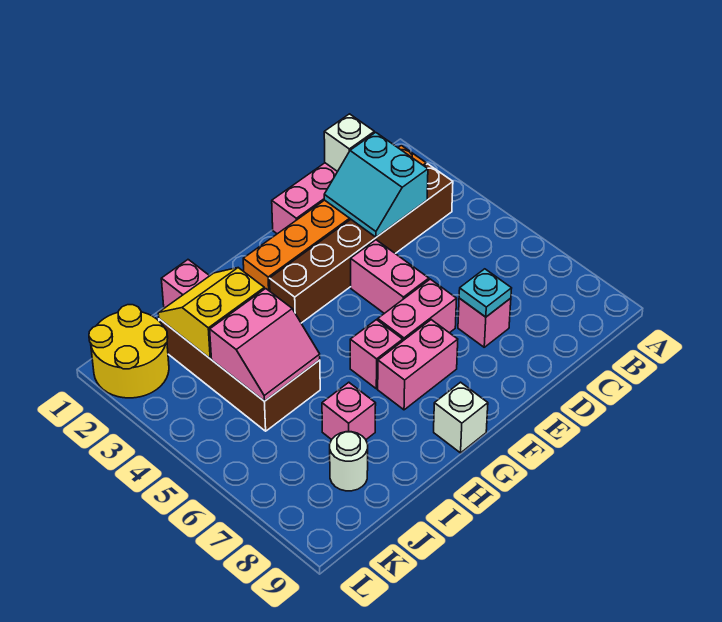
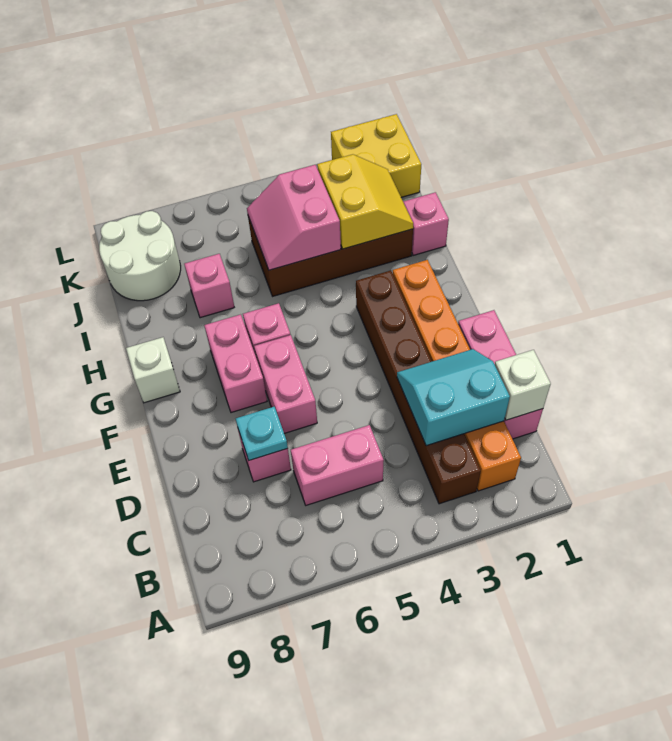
pink 1x2 brick [351,240,429,313] -> pink 1x2 brick moved to [291,425,384,505]
white 1x1 round brick [330,432,368,491] -> white 2x2 round brick [99,211,181,301]
yellow 2x2 round brick [89,305,169,398] -> yellow 2x2 brick [331,114,421,197]

